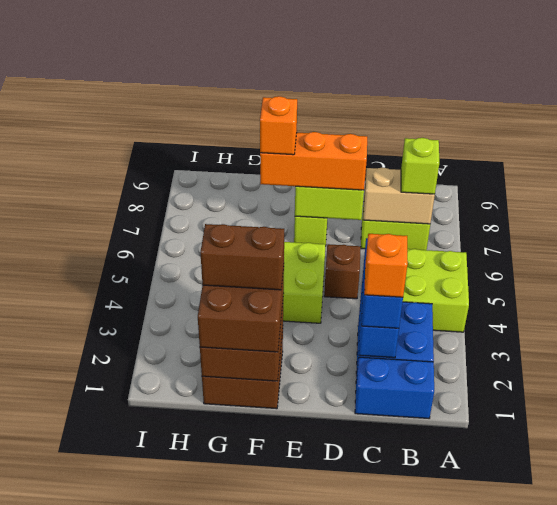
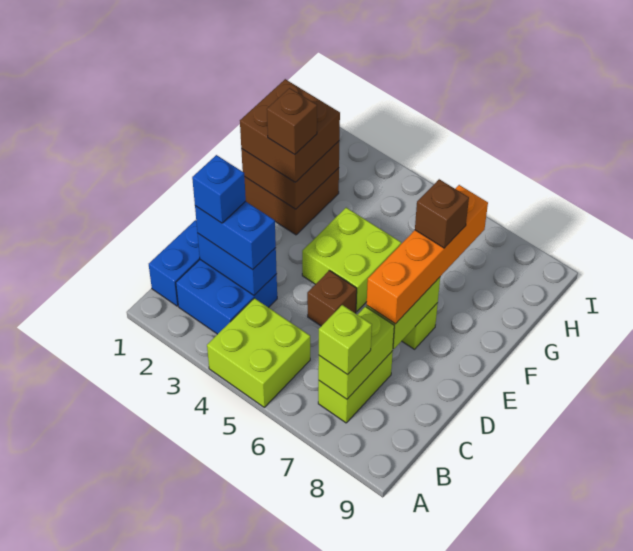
tan 1x2 brick [363,168,435,224] -> lime 1x2 brick [318,307,394,399]
orange 1x1 brick [364,234,408,297] -> blue 1x1 brick [192,155,246,223]
orange 1x3 brick [260,132,367,190] -> orange 1x4 brick [367,185,488,324]
brown 1x2 brick [200,224,284,290] -> brown 1x1 brick [267,88,317,155]
orange 1x1 brick [260,96,297,155] -> brown 1x1 brick [415,179,469,248]

